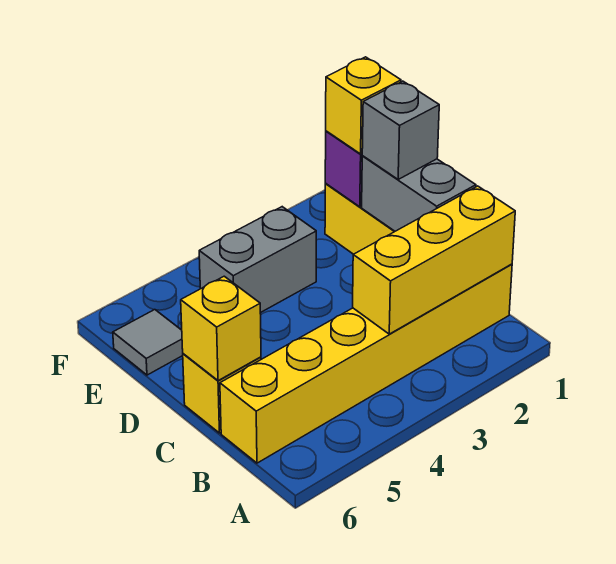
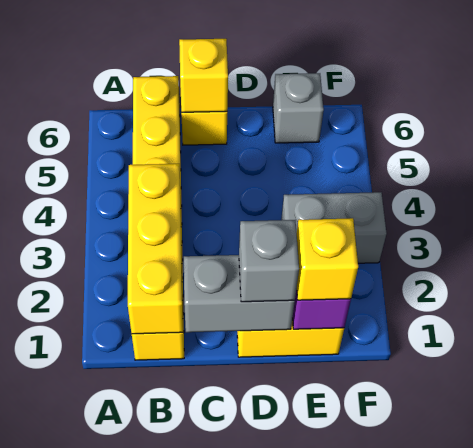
grey 1x2 brick [199,207,316,313] -> grey 1x2 brick turned to [281,192,387,263]
grey 1x1 tile [113,310,183,375] -> grey 1x1 brick [273,73,324,143]

